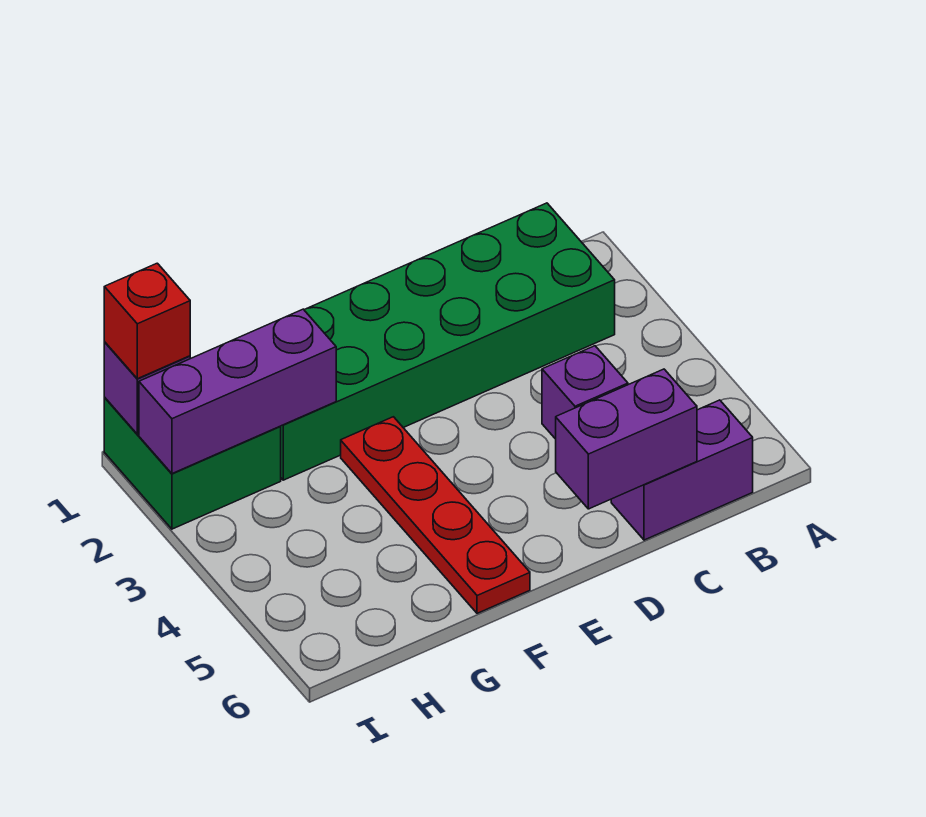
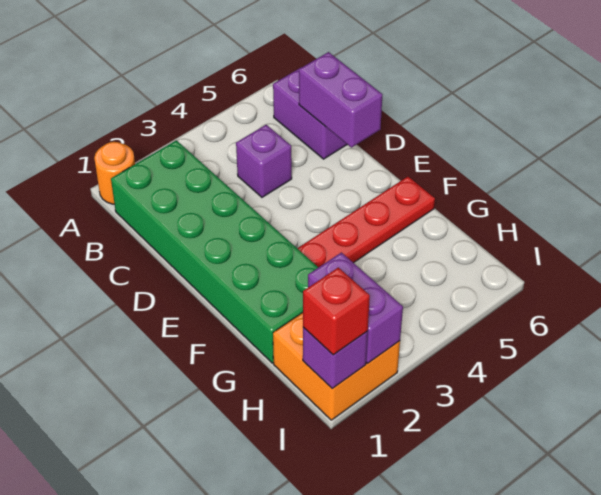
none -> orange 1x1 round brick [94,142,135,204]
purple 1x3 brick [139,309,336,474] -> purple 1x2 brick [308,253,403,363]
green 2x2 brick [104,398,281,529] -> orange 2x2 brick [273,313,400,420]

